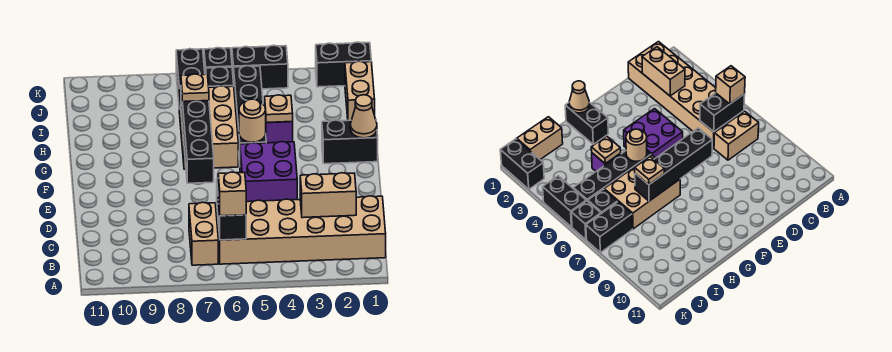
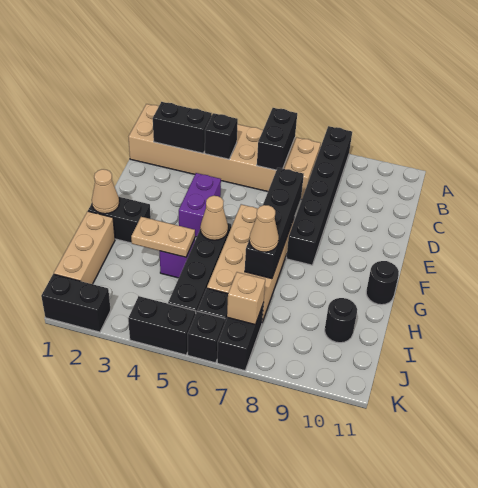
none -> black 1x6 brick [286,126,352,265]
tan 1x1 brick [218,172,246,216] -> tan 1x1 brick moved to [227,272,265,325]
tan 1x2 brick [300,173,356,218] -> black 1x2 brick [153,102,212,153]
none -> black 1x1 brick [205,113,238,159]
purple 2x2 brick [240,142,297,202] -> purple 1x2 brick [179,173,221,237]
tan 1x1 round brick [239,99,266,142] -> tan 1x1 cone [200,196,228,240]
tan 2x3 brick [179,86,238,169] -> tan 2x4 brick [207,204,294,322]
none -> black 1x1 round brick [366,261,399,305]
tan 1x1 plate [265,95,293,123] -> tan 1x2 plate [131,217,195,257]
tan 1x1 plate [181,74,209,102] -> tan 1x1 cone [249,205,279,252]
tan 1x2 brick [345,61,375,120] -> tan 1x3 brick [54,211,115,284]
none -> black 1x1 round brick [325,298,357,343]

